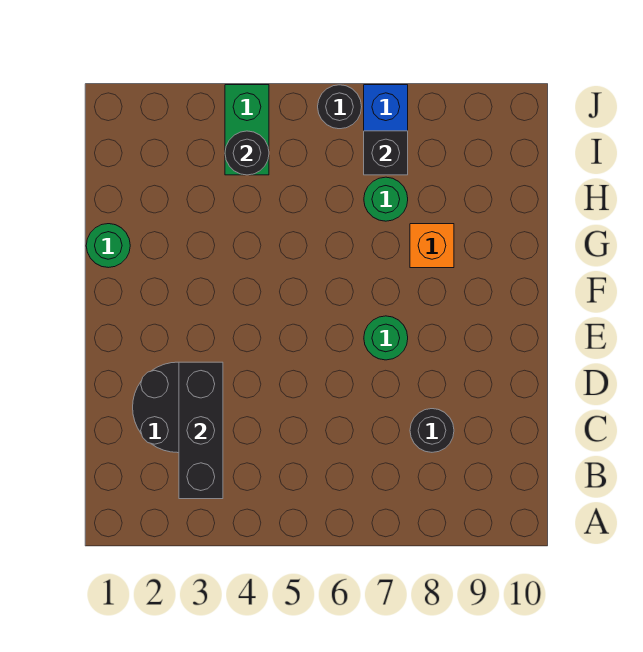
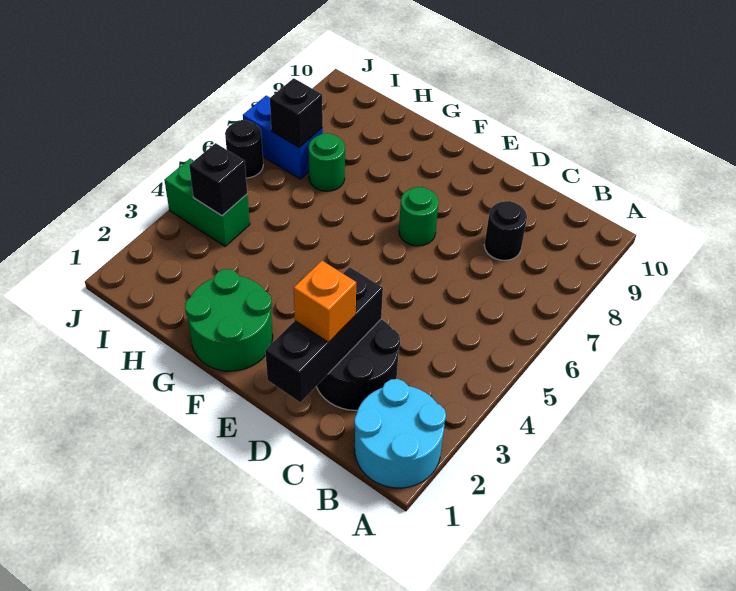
none -> cyan 2x2 round brick [354,379,446,488]
black 1x3 brick [179,362,223,499] -> black 1x3 brick turned to [265,267,383,402]
green 1x1 round brick [86,224,130,268] -> green 2x2 round brick [185,269,273,371]
orange 1x1 brick [410,224,454,268] -> orange 1x1 brick moved to [294,261,356,342]
black 1x1 round brick [225,131,269,175] -> black 1x1 brick [189,143,247,216]

